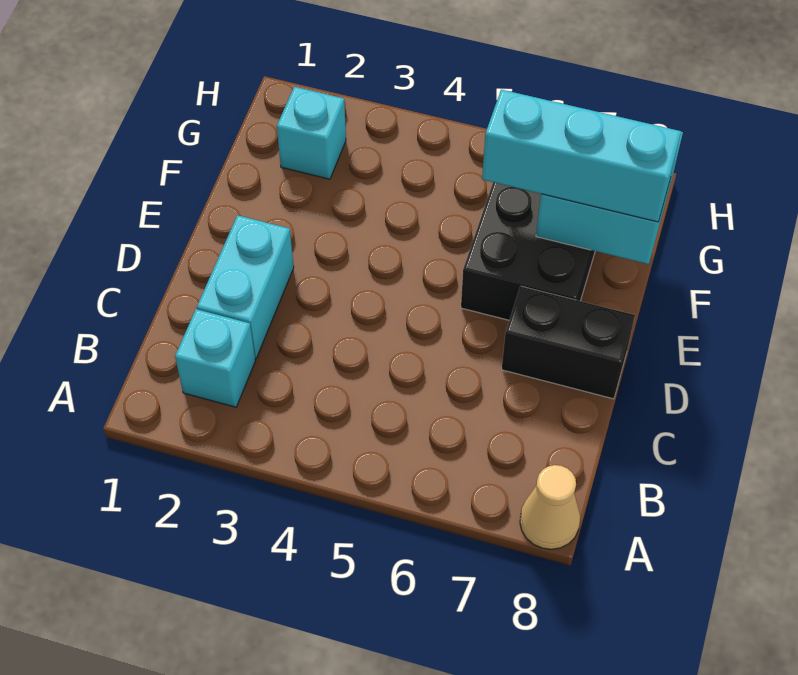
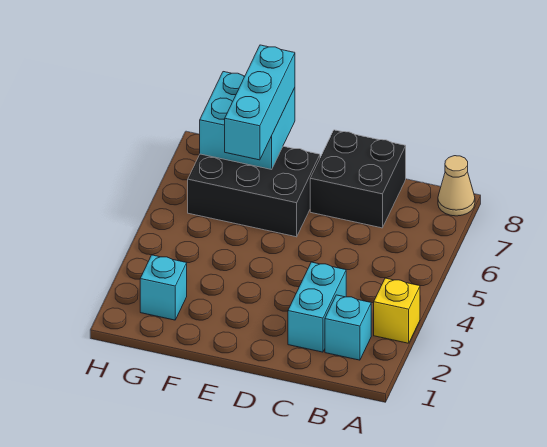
none -> yellow 1x1 brick [374,278,420,343]
cyan 1x2 brick [197,215,294,358] -> cyan 1x2 brick turned to [288,262,346,352]
black 1x2 brick [502,286,635,399] -> black 2x2 brick [310,130,406,228]

